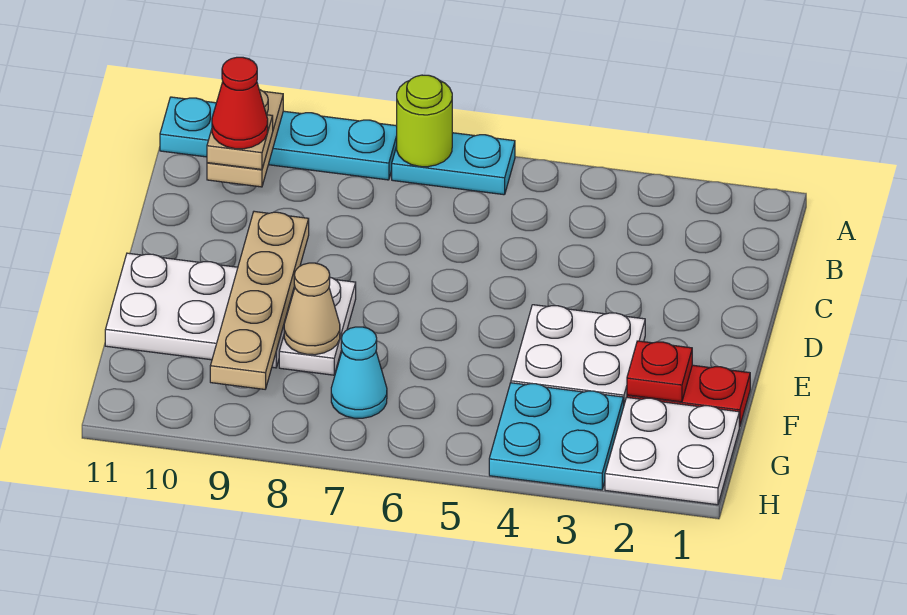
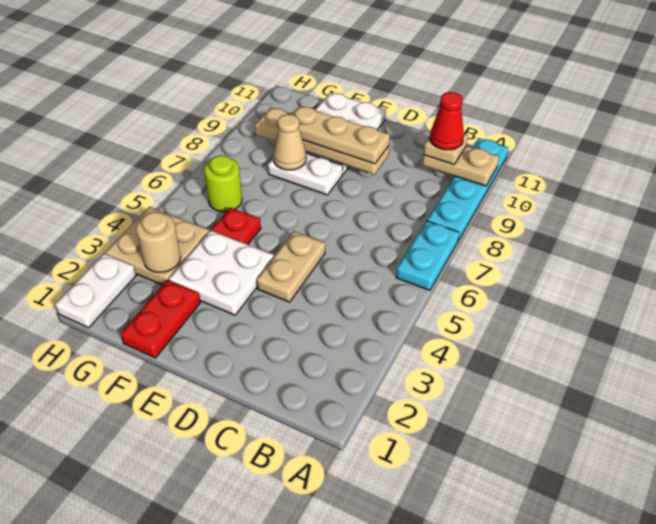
lime 1x1 round brick [397,75,452,167] -> lime 1x1 round brick moved to [204,155,242,212]
none -> tan 1x2 plate [257,231,325,302]
none -> tan 1x3 plate [291,106,390,164]
red 1x1 plate [627,341,692,402] -> red 1x1 plate moved to [211,208,261,244]
white 2x2 plate [605,398,739,505] -> white 1x2 plate [55,254,136,328]
cyan 2x2 plate [489,383,624,490] -> tan 2x2 plate [105,207,209,285]
none -> tan 1x1 round brick [136,212,181,272]
cyan 1x1 cone [331,327,387,418] -> none

